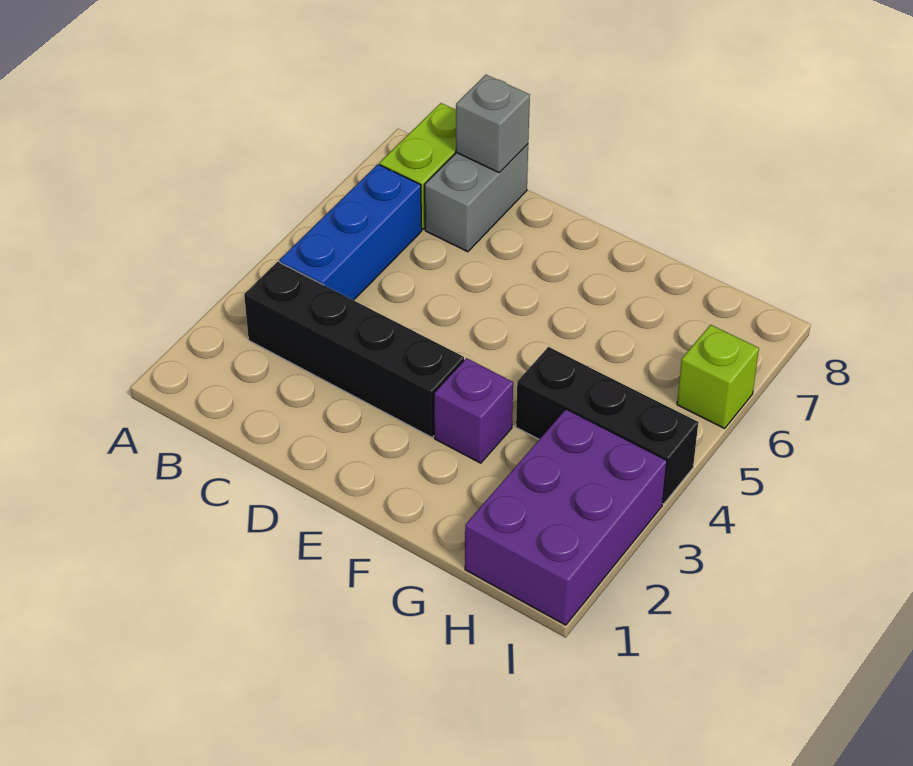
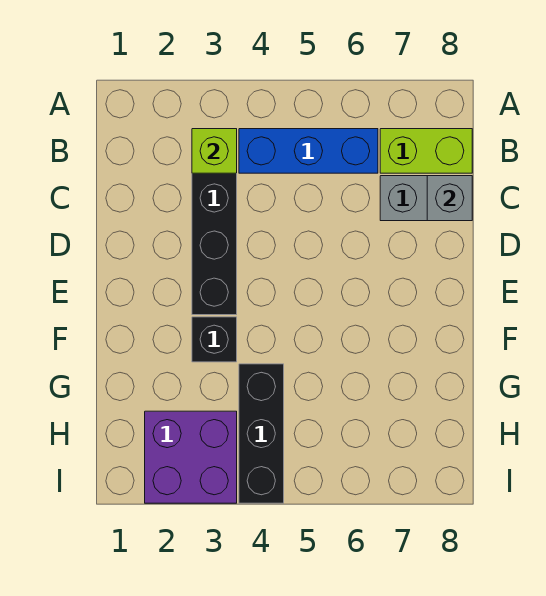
purple 1x1 brick [434,358,513,463] -> black 1x1 brick [192,317,237,362]
purple 2x3 brick [465,409,667,625] -> purple 2x2 brick [145,411,237,503]
lime 1x1 brick [677,325,759,428] -> lime 1x1 brick moved to [192,129,237,173]

